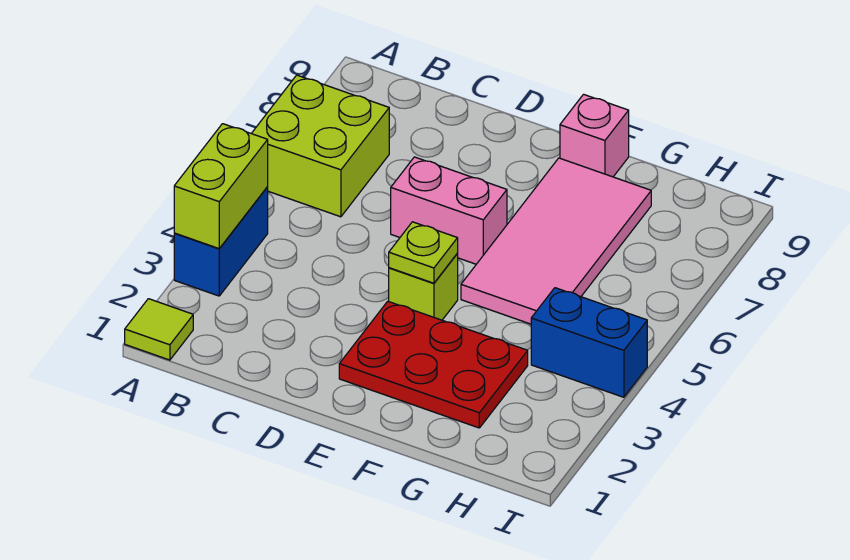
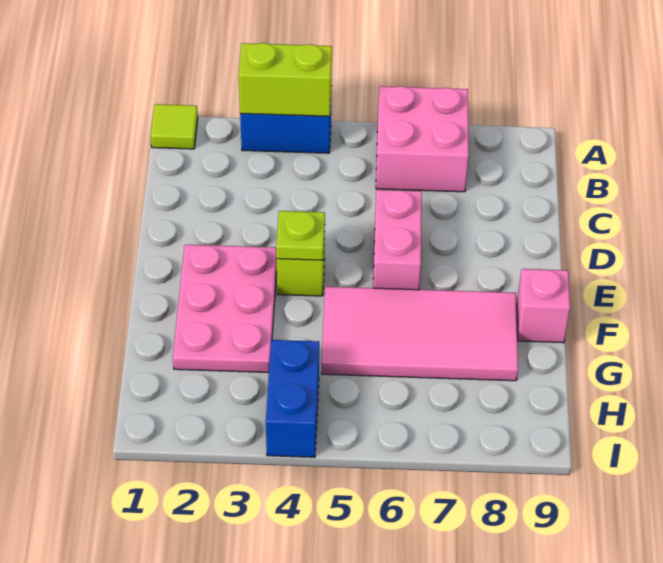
lime 2x2 brick [251,75,389,217] -> pink 2x2 brick [376,86,469,192]
red 2x3 plate [339,301,528,428] -> pink 2x3 plate [173,245,277,373]

